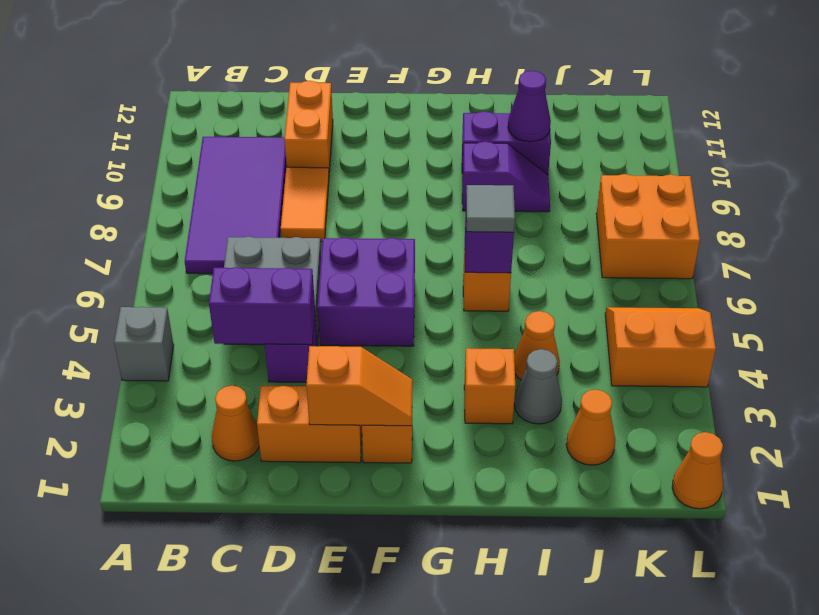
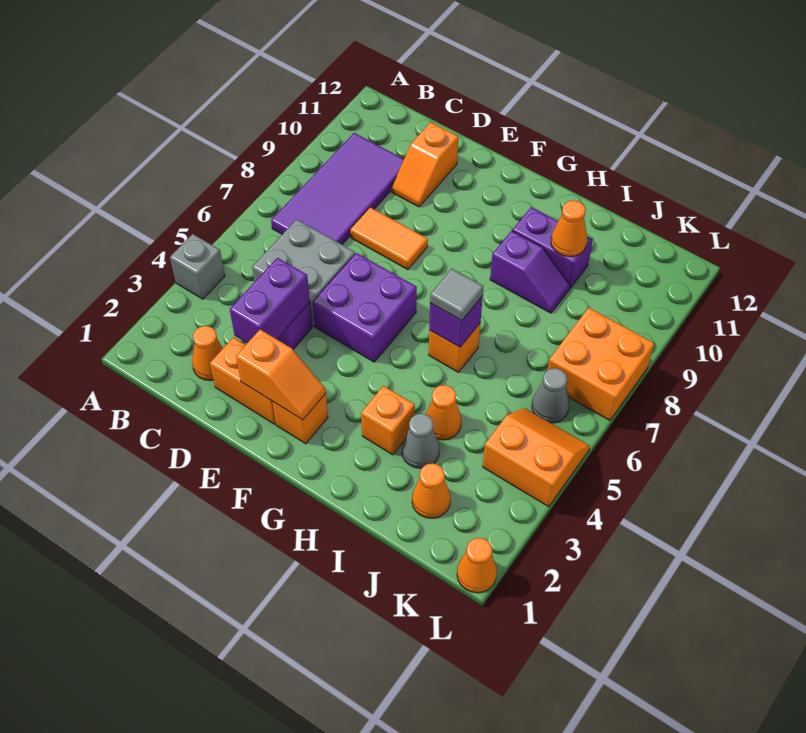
purple 1x2 brick [209,267,315,345] -> purple 1x2 brick turned to [230,258,310,343]
orange 1x2 tile [281,167,329,242] -> orange 1x2 tile turned to [350,207,428,270]
orange 1x2 brick [285,81,333,172] -> orange 1x2 slope [392,122,458,207]
purple 1x1 cone [508,71,551,142] -> orange 1x1 cone [551,200,587,257]
none -> grey 1x1 cone [532,368,569,423]

